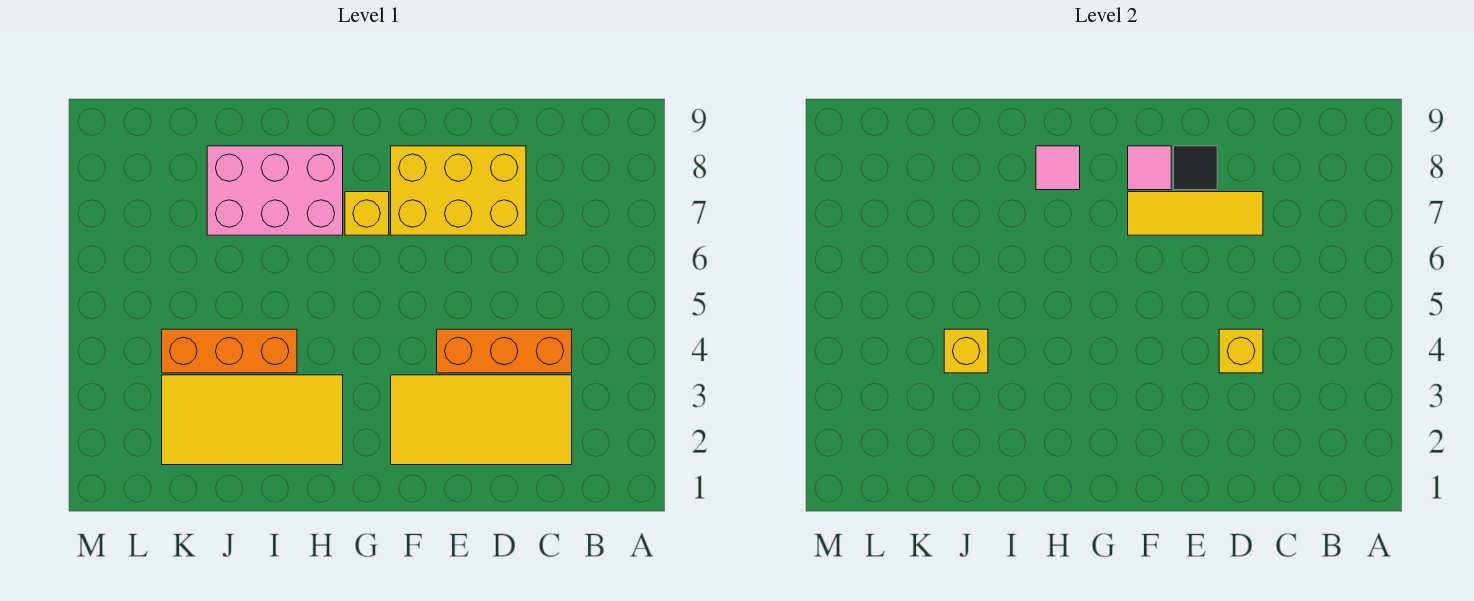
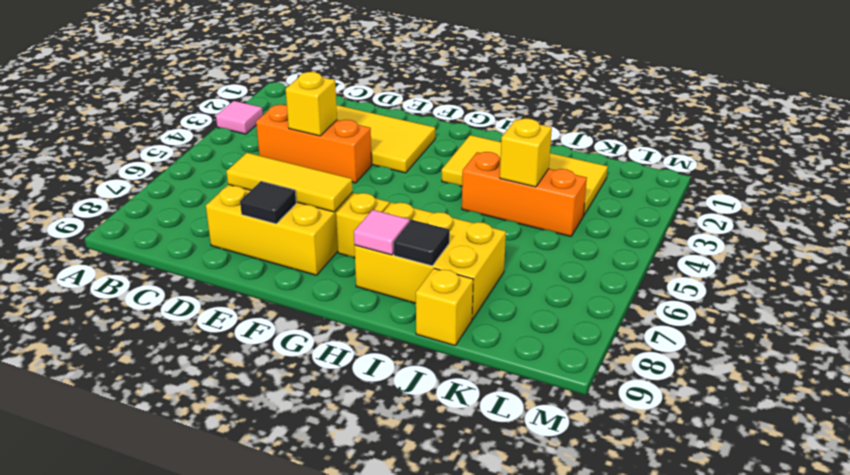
pink 1x1 tile [1128,146,1171,190] -> pink 1x1 tile moved to [216,101,263,134]
pink 2x3 brick [207,146,343,235] -> yellow 2x3 brick [354,202,506,319]
none -> black 1x1 tile [394,220,450,266]
none -> yellow 1x1 brick [416,268,473,346]

